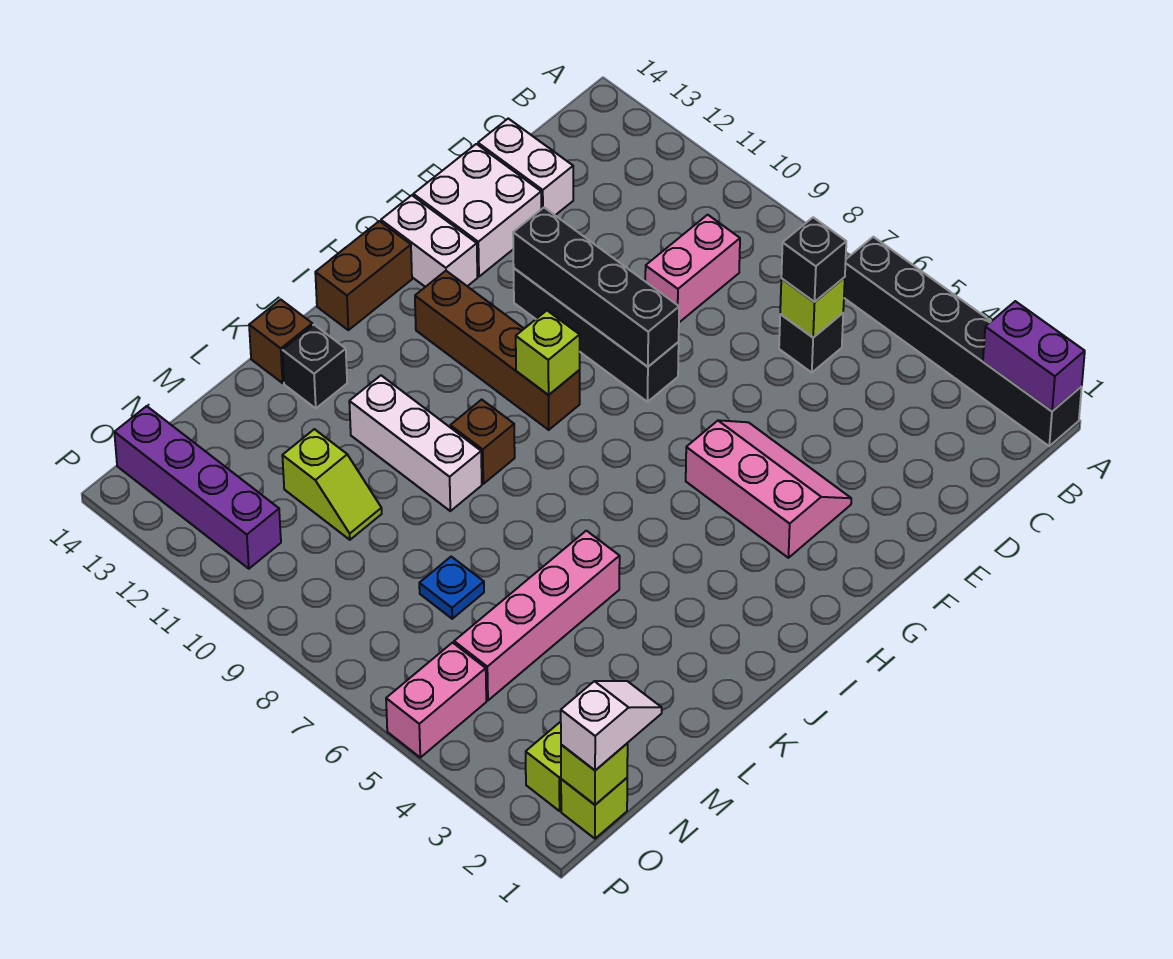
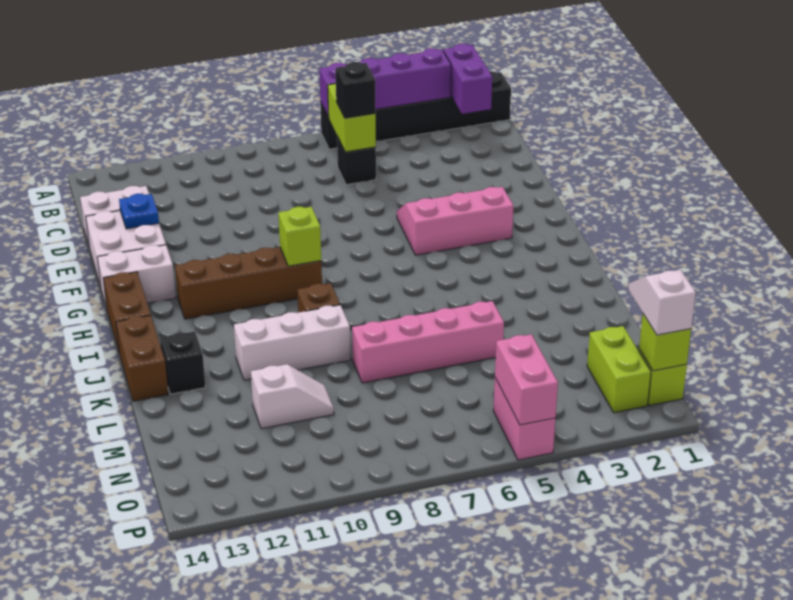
purple 1x2 brick [983,301,1085,411] -> purple 1x2 brick turned to [443,44,492,114]
lime 1x1 brick [780,277,845,337] -> lime 1x2 brick [328,84,376,152]
pink 1x2 brick [645,215,740,322] -> pink 1x2 brick moved to [495,334,558,425]
black 1x4 brick [514,268,679,402] -> none
black 1x4 brick [513,208,679,367] -> none
pink 1x4 brick [454,531,620,700] -> pink 1x4 brick turned to [352,301,504,383]
brown 1x1 brick [249,300,313,383] -> brown 1x2 brick [116,315,168,401]
blue 1x1 plate [419,557,484,619] -> blue 1x1 plate moved to [119,194,159,229]
lime 1x2 slope [282,429,382,540] -> white 1x2 slope [251,364,334,429]
purple 1x4 brick [114,406,281,569] -> purple 1x4 brick moved to [319,48,451,117]

